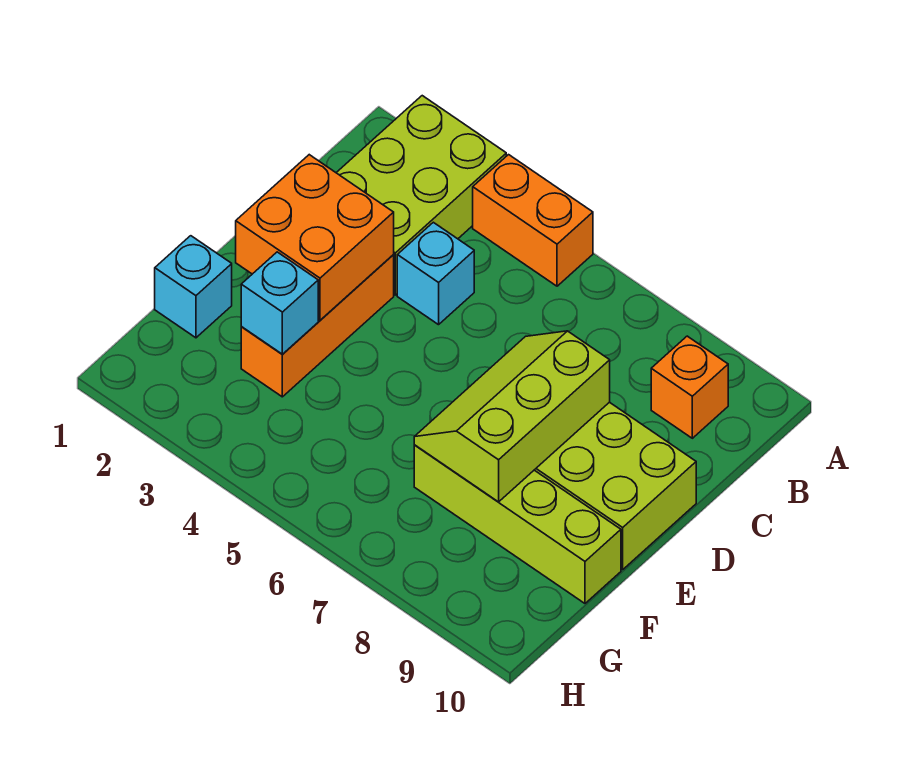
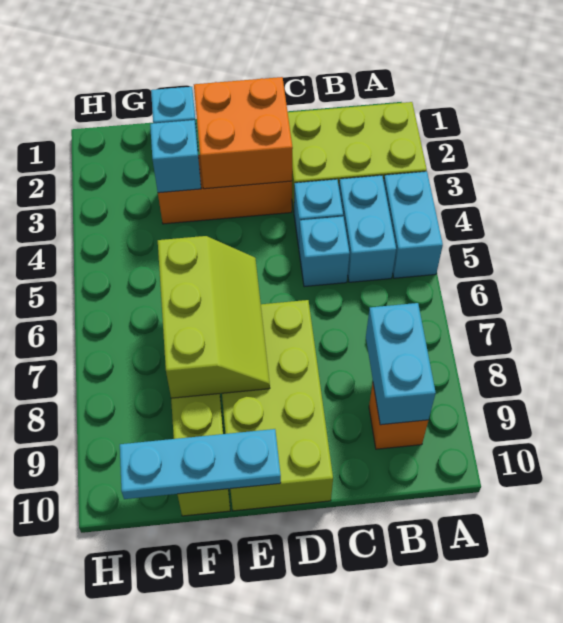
orange 1x2 brick [473,155,593,286] -> cyan 1x2 brick [384,172,443,278]
none -> cyan 1x2 brick [339,175,396,282]
none -> cyan 1x2 brick [366,303,436,425]
none -> cyan 1x1 brick [299,217,349,287]
lime 2x3 slope [414,331,610,502] -> lime 2x3 slope turned to [158,236,270,398]
none -> cyan 1x3 plate [120,429,281,499]

